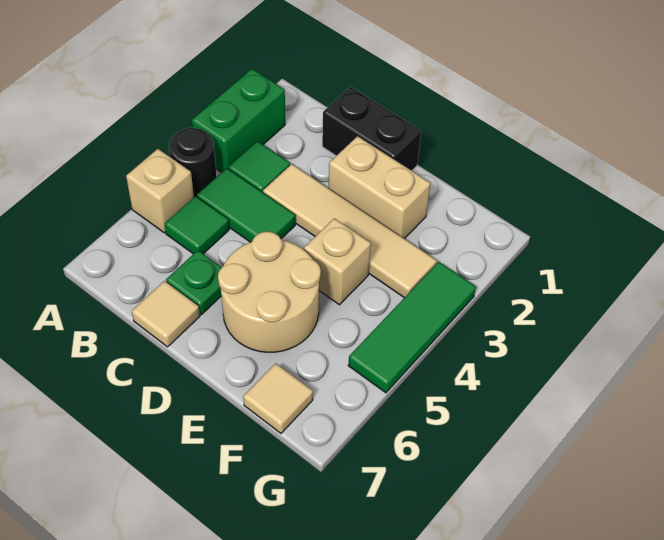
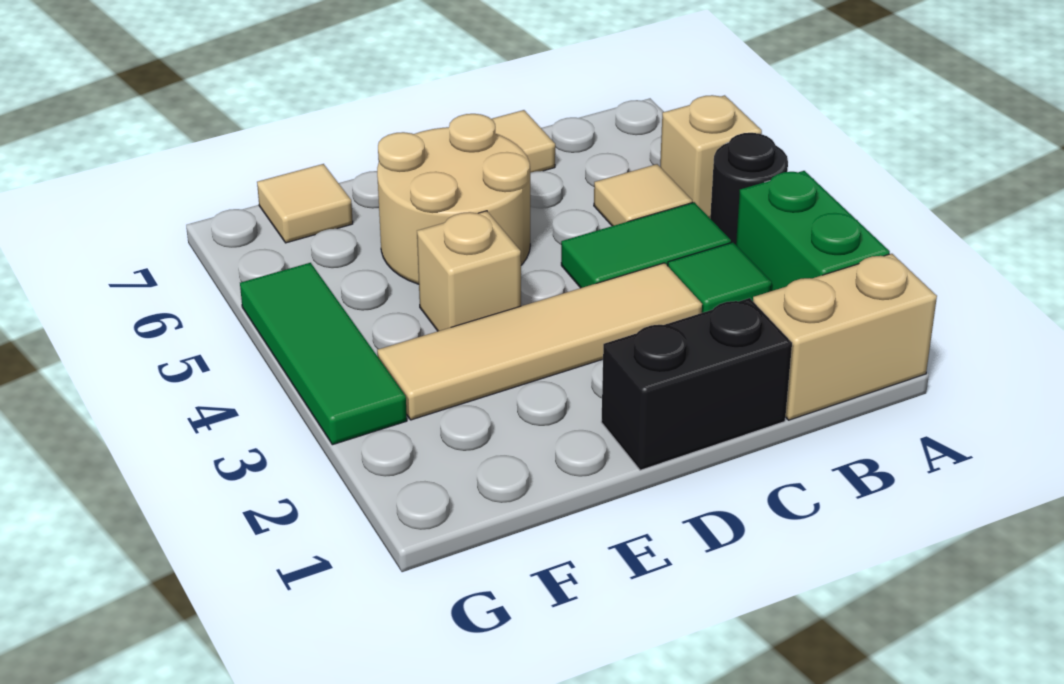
green 1x1 tile [165,196,229,254] -> tan 1x1 tile [594,164,692,226]
green 1x1 plate [166,250,222,315] -> none
tan 1x2 brick [329,136,431,239] -> tan 1x2 brick moved to [753,254,937,420]

